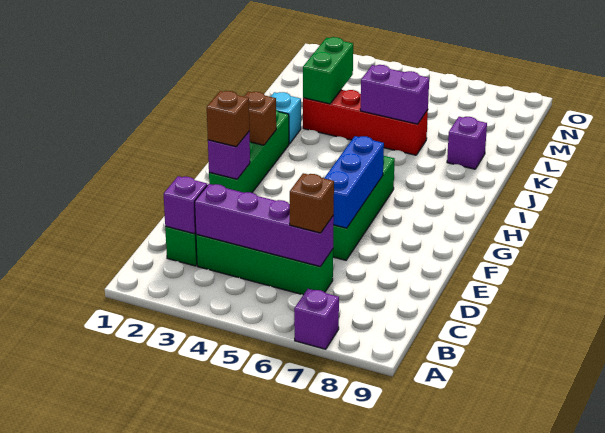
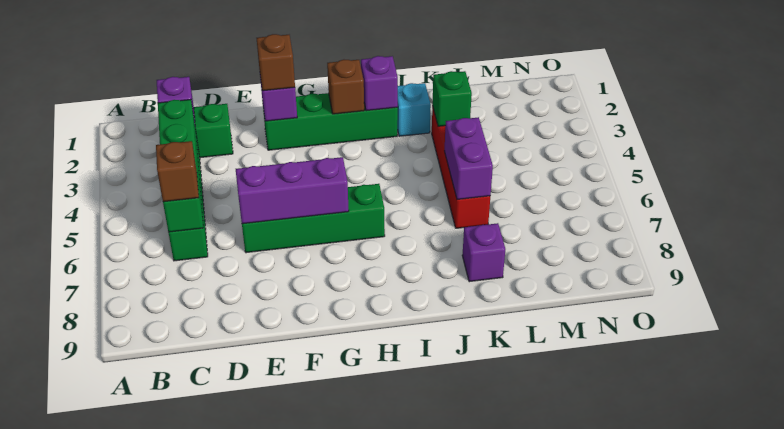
purple 1x1 brick [294,289,339,349] -> purple 1x1 brick moved to [361,56,398,111]
purple 1x4 brick [195,184,334,267] -> green 1x4 brick [158,100,203,232]
blue 1x3 brick [324,136,384,228] -> purple 1x3 brick [236,157,349,224]
green 1x2 brick [303,37,353,104] -> green 1x1 brick [432,71,472,126]

